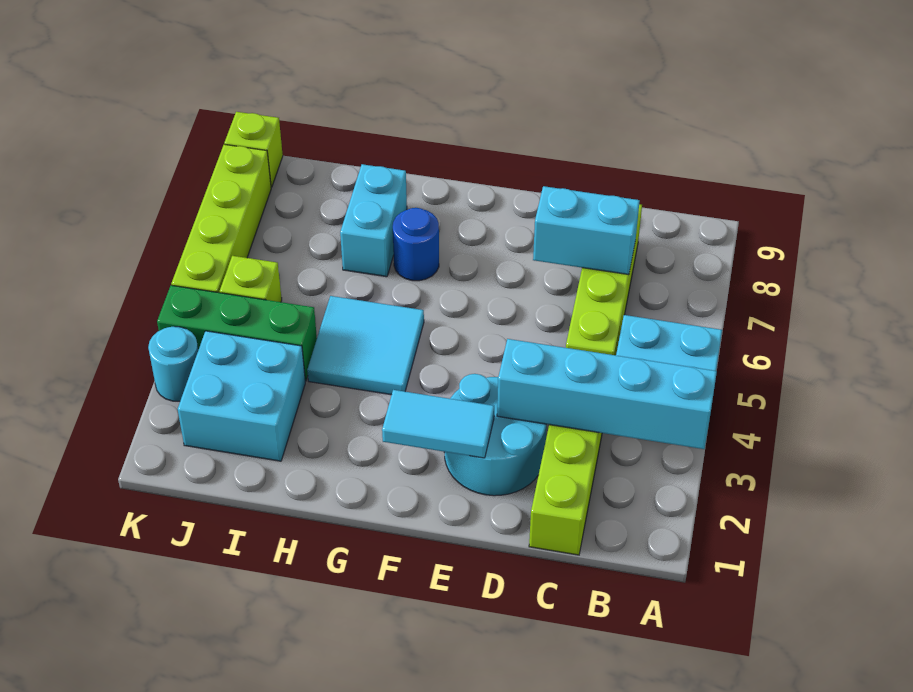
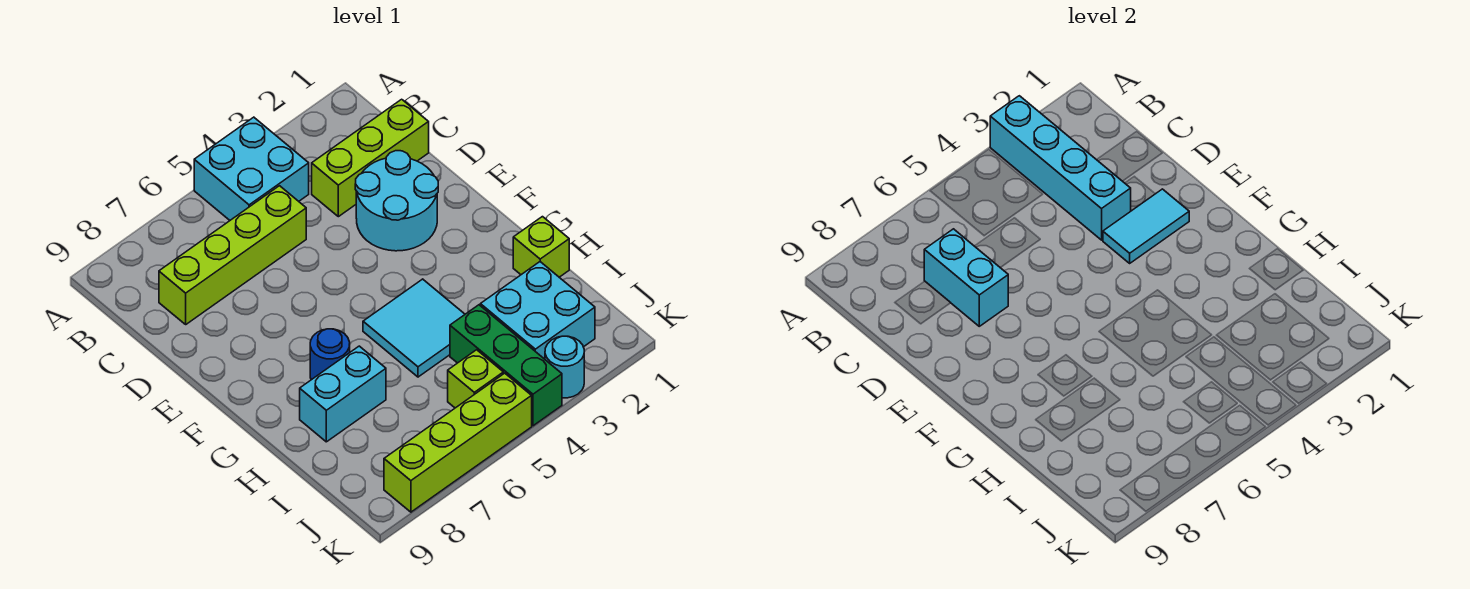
cyan 1x2 tile [382,390,494,458] -> cyan 1x2 tile turned to [1103,189,1189,263]
lime 1x1 brick [224,112,283,187] -> lime 1x1 brick moved to [513,217,569,277]

